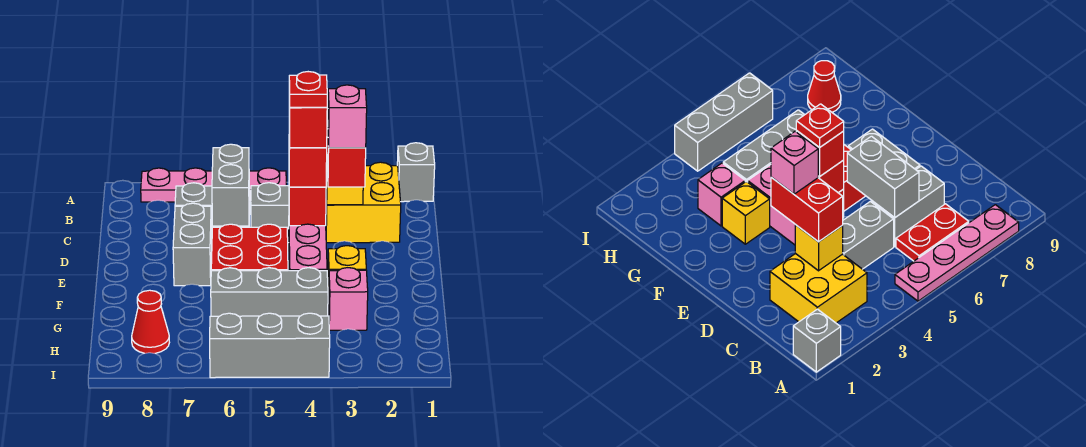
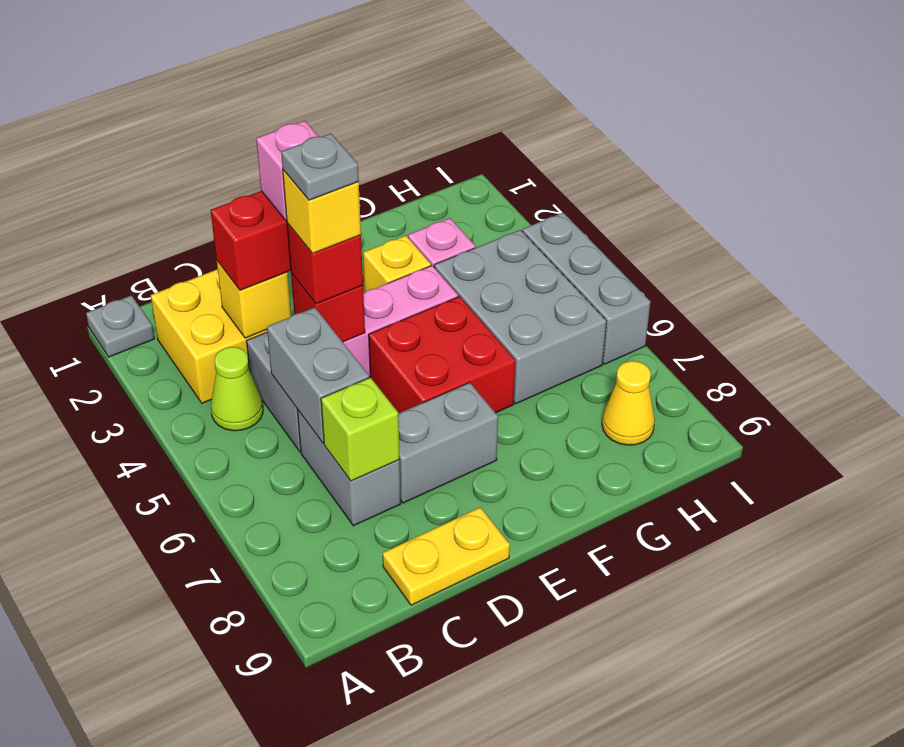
grey 1x1 brick [397,143,435,202] -> grey 1x1 plate [86,295,154,357]
pink 1x4 plate [141,168,286,202] -> none
none -> lime 1x1 cone [211,347,263,431]
red 1x2 plate [896,204,969,261] -> none
grey 1x2 brick [212,144,249,226] -> grey 1x2 brick turned to [267,307,369,443]
none -> lime 1x1 brick [321,377,399,481]
none -> yellow 1x2 plate [383,507,510,605]
red 1x1 brick [289,98,327,148] -> yellow 1x1 brick [283,170,361,254]
red 1x1 plate [289,72,327,107] -> grey 1x1 plate [281,133,359,200]
grey 1x3 brick [211,268,328,316] -> grey 2x3 brick [434,230,606,404]
red 1x1 cone [132,290,169,353] -> yellow 1x1 cone [602,361,655,445]

